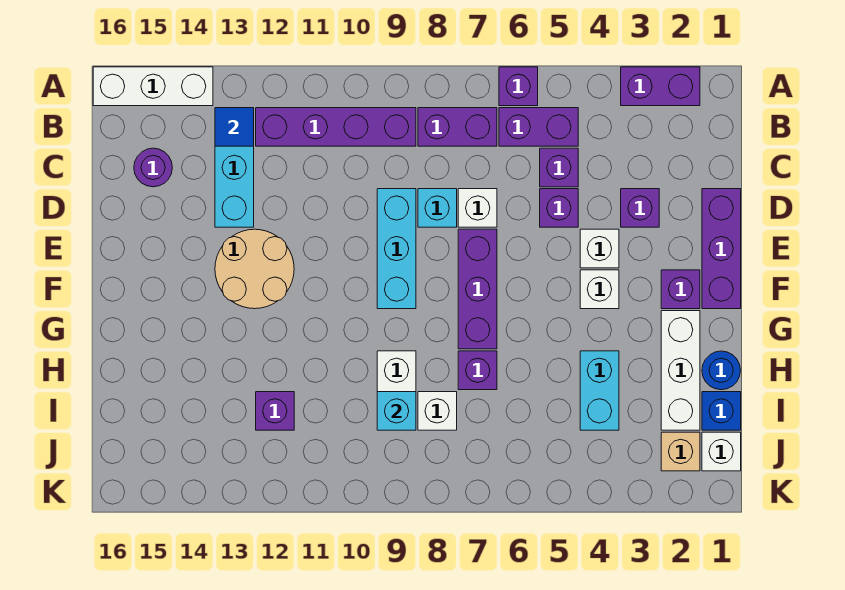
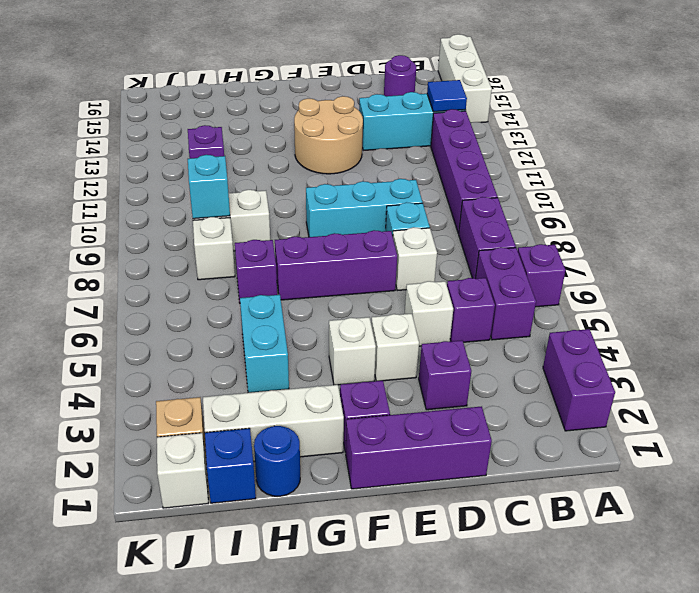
purple 1x1 brick [540,189,578,227] -> white 1x1 brick [405,281,453,346]
cyan 1x2 brick [580,351,619,430] -> cyan 1x2 brick turned to [240,295,289,393]

